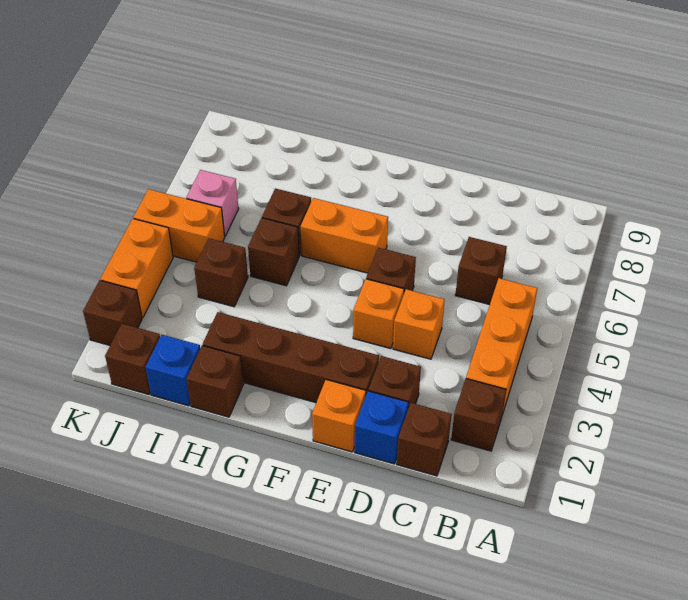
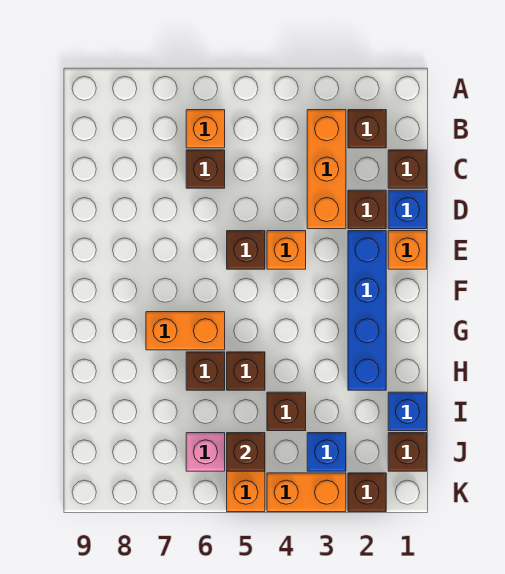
orange 1x3 brick [466,278,537,414] -> orange 1x3 brick turned to [307,110,346,229]
orange 1x1 brick [393,289,445,359] -> orange 1x1 brick moved to [186,110,225,148]
brown 1x4 brick [203,312,379,403] -> blue 1x4 brick [348,231,386,390]
orange 1x2 brick [301,198,388,273] -> orange 1x2 brick turned to [146,312,225,350]
brown 1x1 brick [187,346,244,417] -> brown 1x1 brick moved to [227,433,265,471]
none -> blue 1x1 brick [307,433,346,471]

